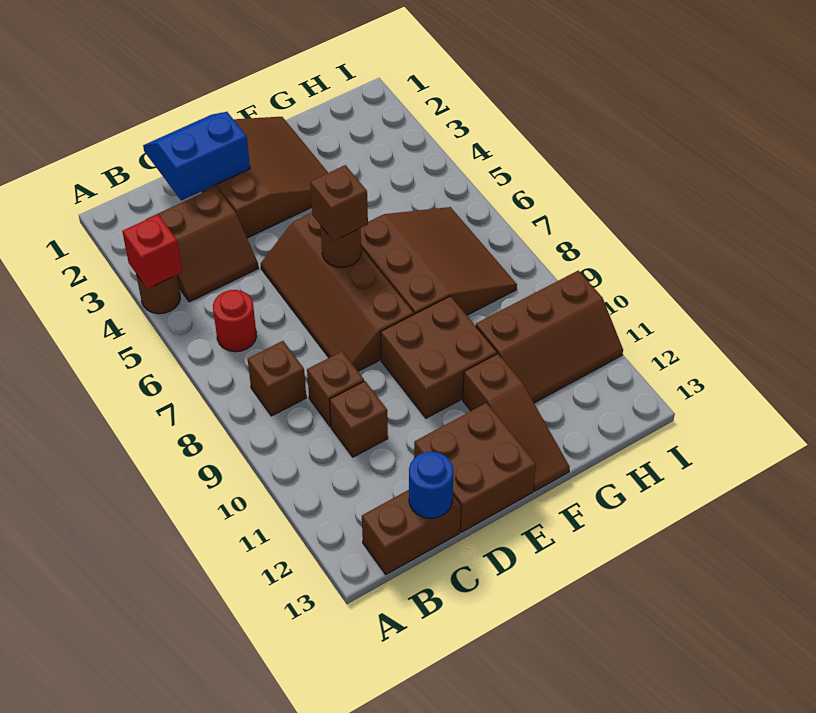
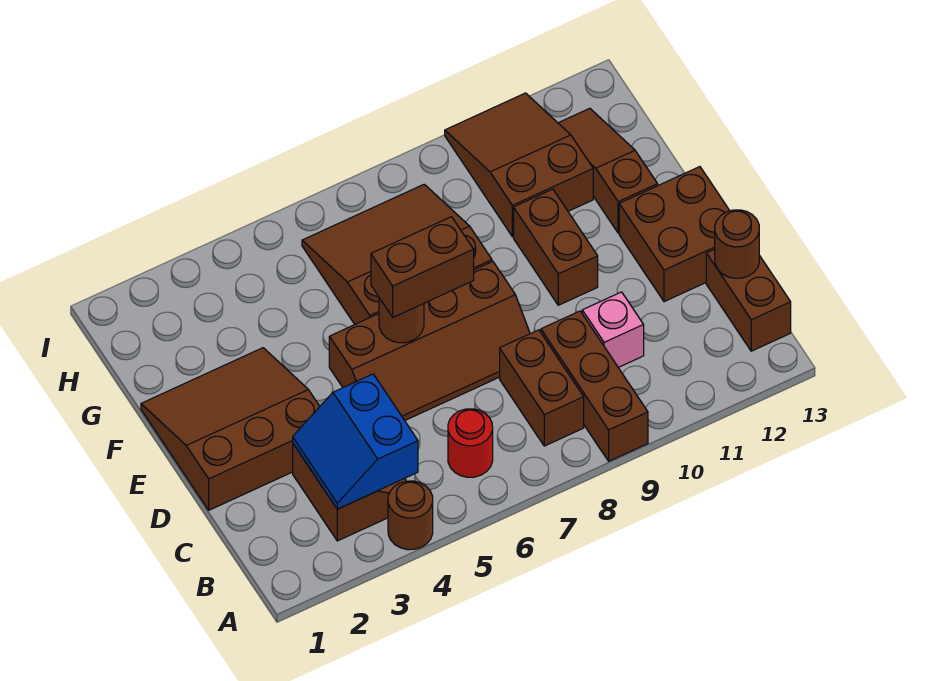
red 1x1 brick [122,214,182,289] -> none
brown 1x1 brick [248,341,306,416] -> brown 1x2 brick [500,330,584,446]
blue 2x2 slope [143,112,250,201] -> blue 2x2 slope moved to [293,374,418,509]
brown 1x1 brick [307,351,364,427] -> brown 1x3 brick [541,311,648,461]
brown 1x1 brick [330,381,388,457] -> pink 1x1 brick [582,292,644,367]
blue 1x1 round brick [409,452,454,518] -> brown 1x1 round brick [715,210,759,278]
brown 1x1 brick [310,165,368,241] -> brown 1x2 brick [371,217,474,317]
brown 2x2 brick [381,296,497,418] -> brown 1x2 brick [514,189,598,305]
brown 1x3 slope [463,354,570,491] -> brown 1x3 slope turned to [559,108,658,233]
brown 2x3 slope [476,271,623,403] -> brown 2x3 slope turned to [445,93,593,237]

